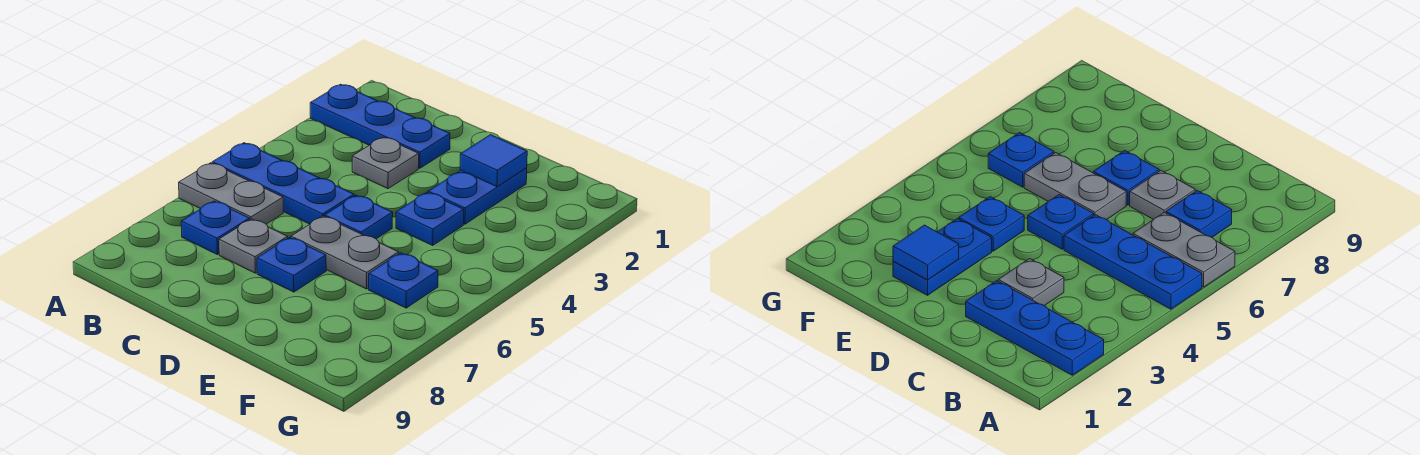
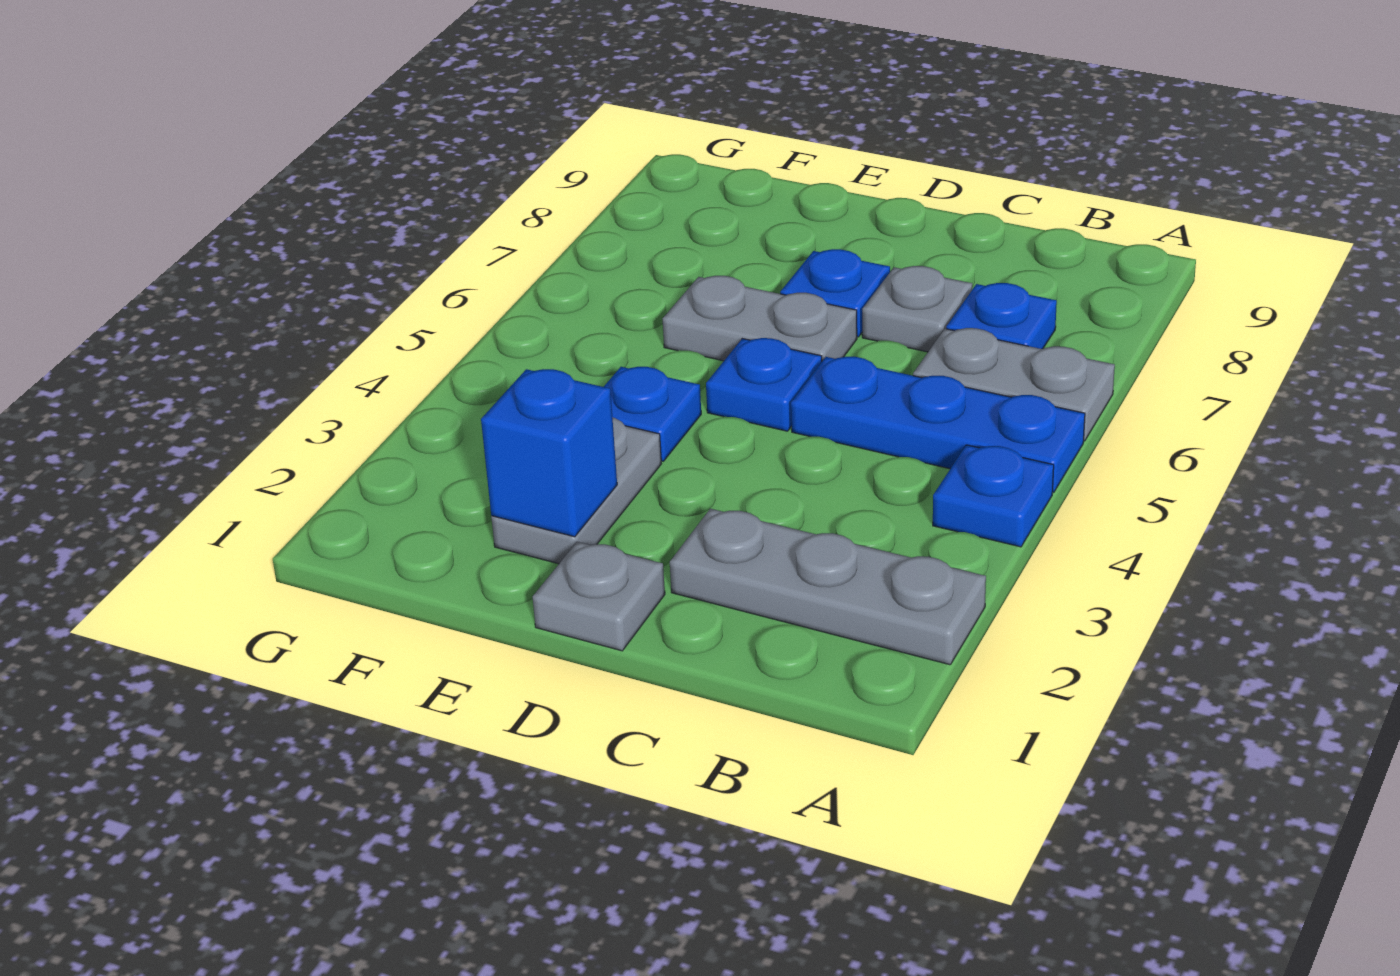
blue 1x3 plate [310,84,450,168] -> grey 1x3 plate [670,509,986,665]
grey 1x1 plate [352,137,419,189] -> grey 1x1 plate moved to [533,542,665,651]
blue 1x2 plate [428,168,527,224] -> grey 1x2 plate [491,417,661,564]
blue 1x1 tile [460,135,527,187] -> blue 1x1 brick [481,369,617,537]
blue 1x1 plate [369,253,438,308] -> blue 1x1 plate moved to [933,445,1054,547]

